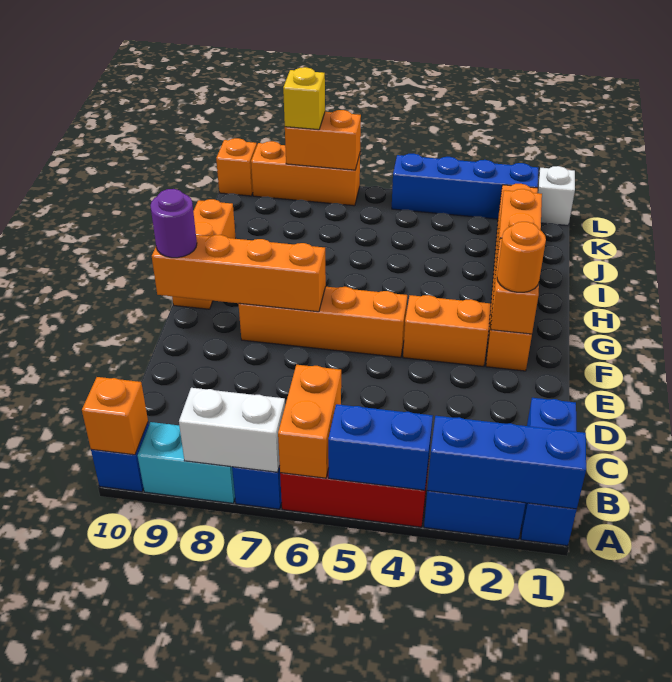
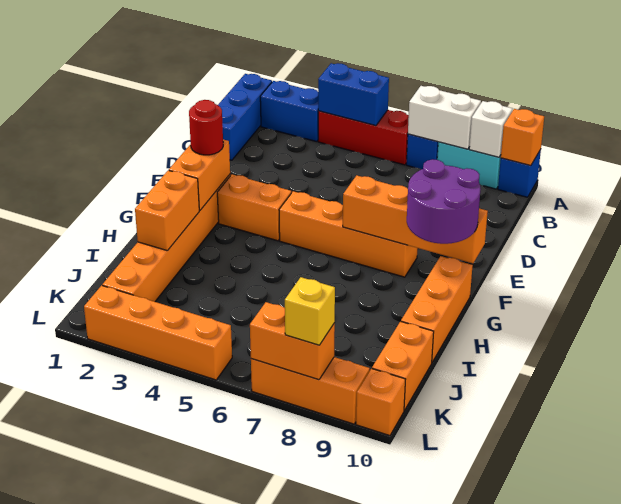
blue 1x3 brick [427,416,586,509] -> none
orange 1x2 brick [278,365,341,478] -> orange 1x2 brick moved to [372,321,434,411]
orange 1x1 round brick [497,222,546,292] -> red 1x1 round brick [189,100,223,155]
purple 1x1 round brick [151,189,197,258] -> purple 2x2 round brick [407,159,480,244]
white 1x1 brick [537,166,575,225] -> white 1x1 brick moved to [469,101,512,157]
blue 1x4 brick [392,154,538,219] -> orange 1x4 brick [84,285,232,380]

